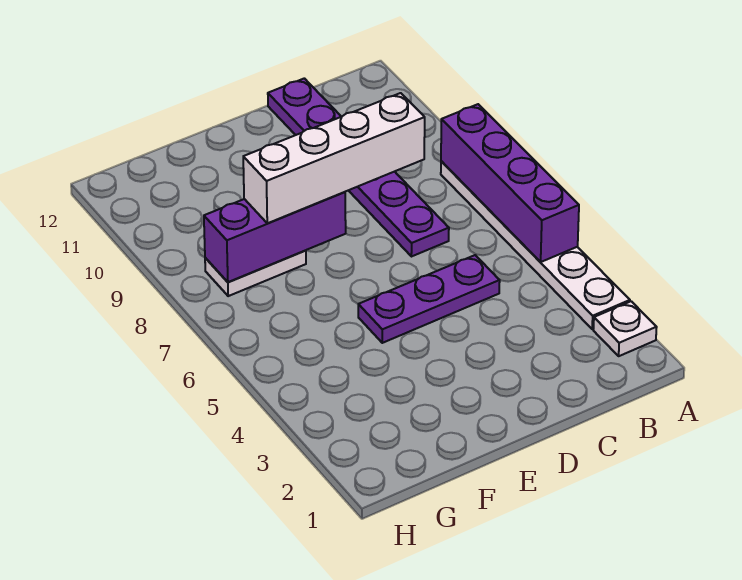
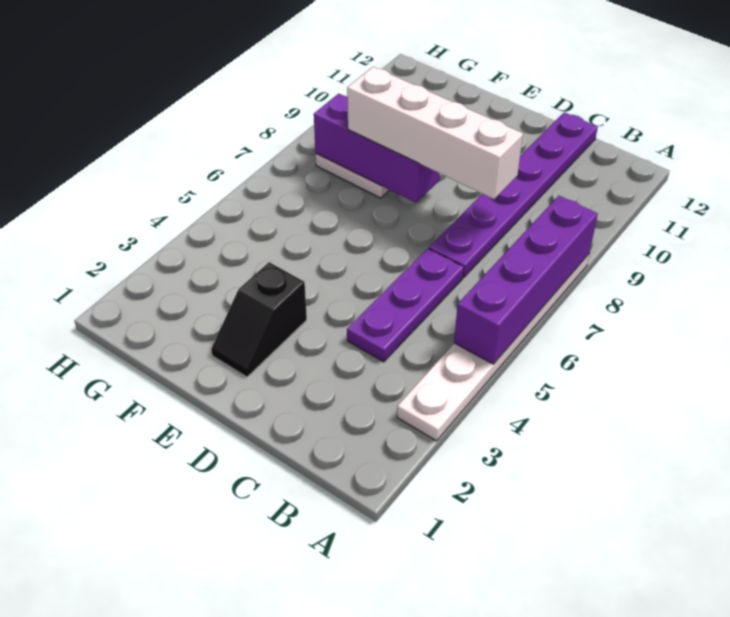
white 1x1 plate [593,301,657,356] -> none
purple 1x3 plate [358,255,500,343] -> purple 1x3 plate turned to [347,249,464,362]
none -> black 1x2 slope [211,262,307,377]

